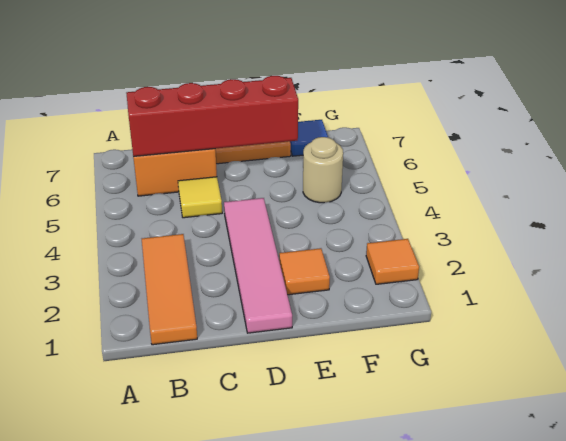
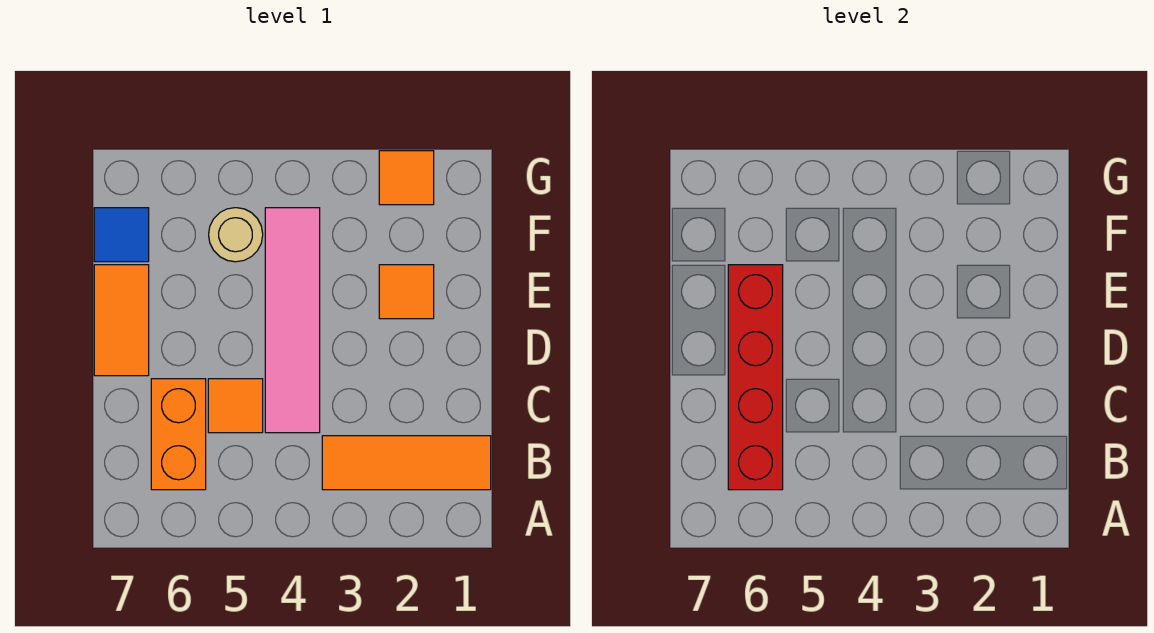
yellow 1x1 tile [178,177,222,218] -> orange 1x1 tile [208,379,263,433]
pink 1x4 tile [224,198,292,333] -> pink 1x4 tile turned to [265,208,320,433]

